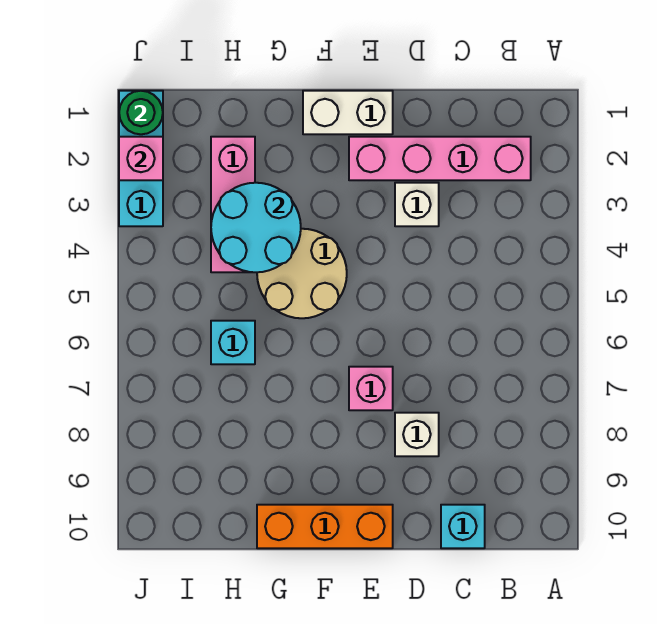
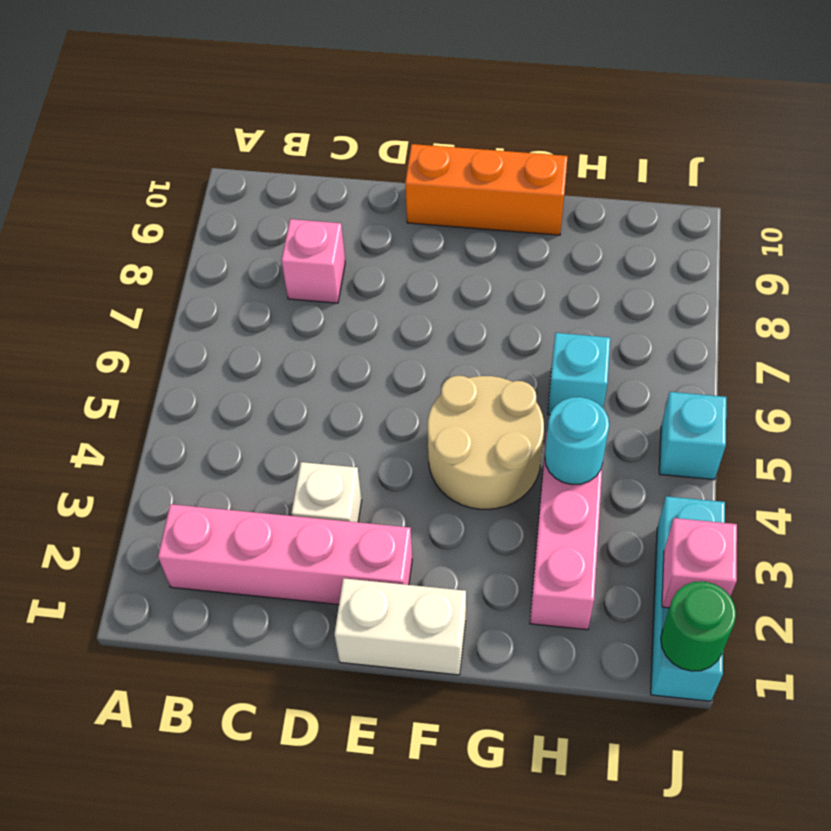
cyan 1x1 brick [441,505,485,548] -> cyan 1x1 brick moved to [659,392,726,480]
white 1x1 brick [395,413,439,456] -> none
pink 1x1 brick [349,367,393,410] -> pink 1x1 brick moved to [281,219,345,303]
cyan 2x2 round brick [211,183,301,272] -> cyan 1x1 round brick [545,397,609,485]

